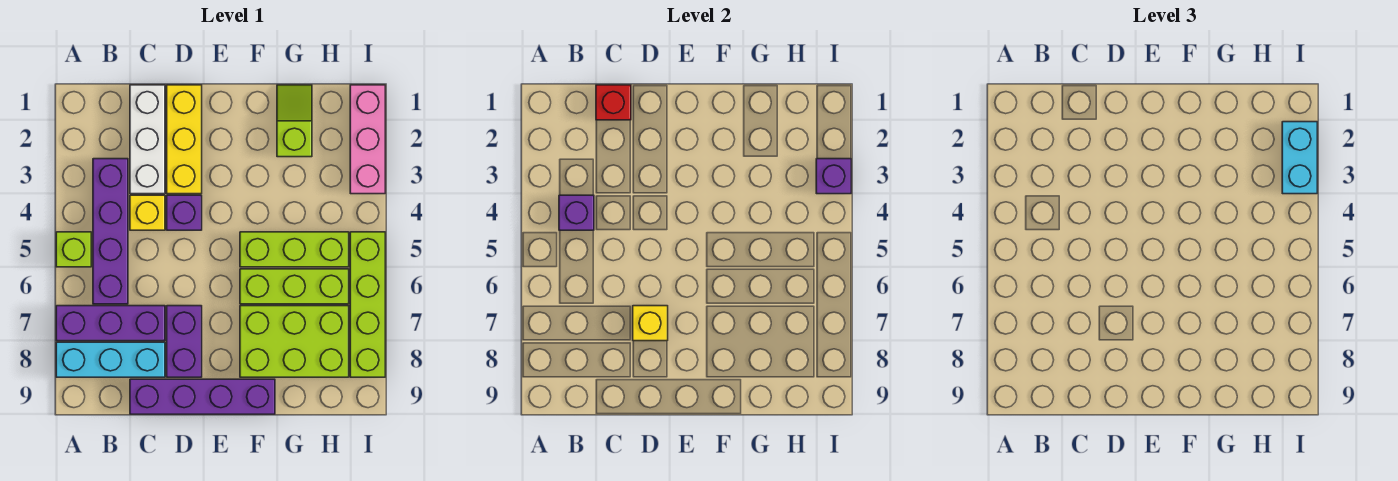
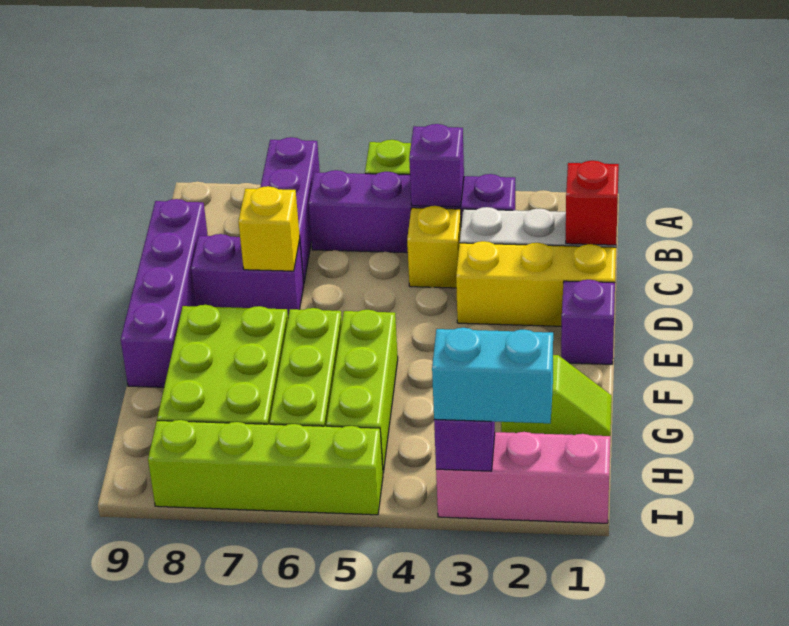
cyan 1x3 brick [56,342,165,377] -> none
purple 1x1 brick [167,195,202,230] -> purple 1x1 brick moved to [561,280,615,364]

